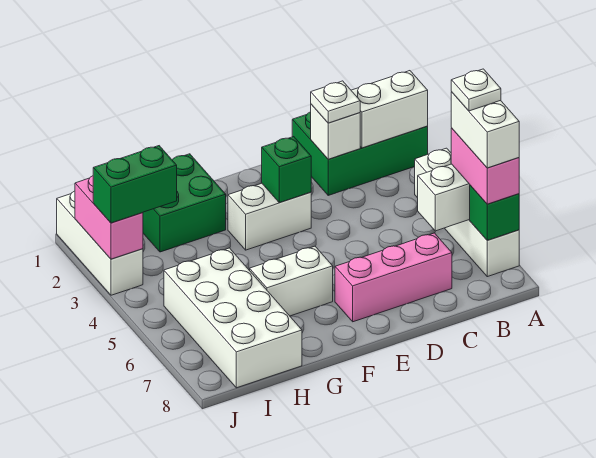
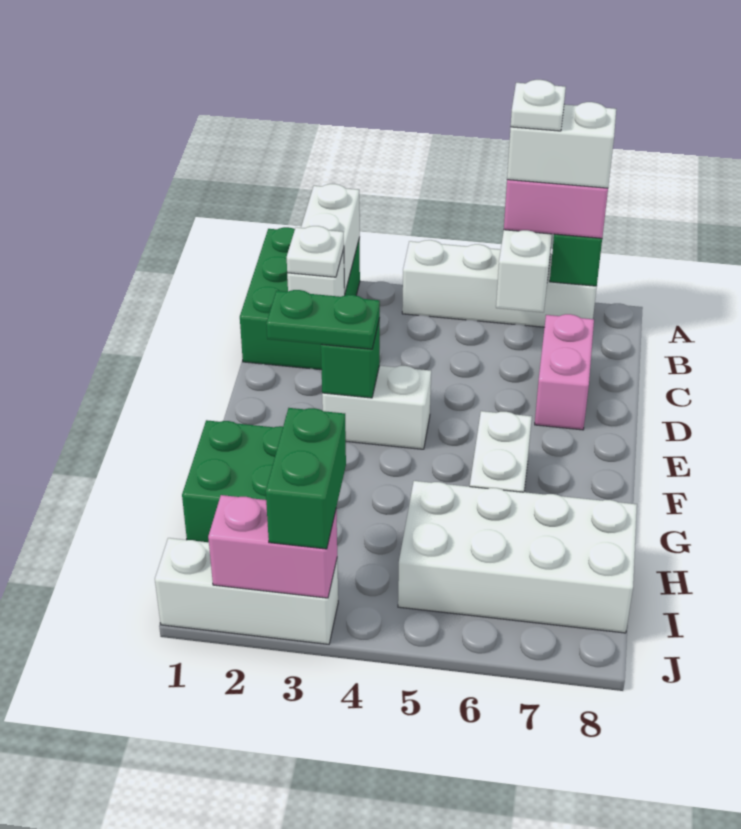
pink 1x3 brick [335,233,452,322] -> pink 1x2 brick [535,314,594,430]
none -> green 1x2 plate [266,290,380,349]
white 1x2 brick [228,183,311,250] -> white 1x2 brick turned to [322,365,431,449]

